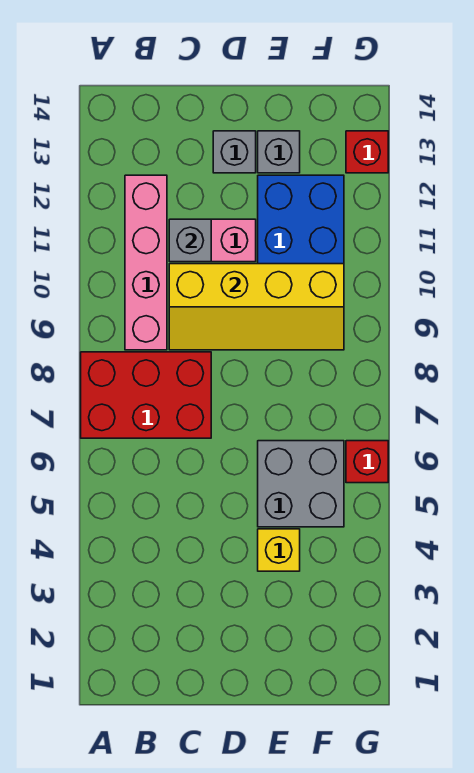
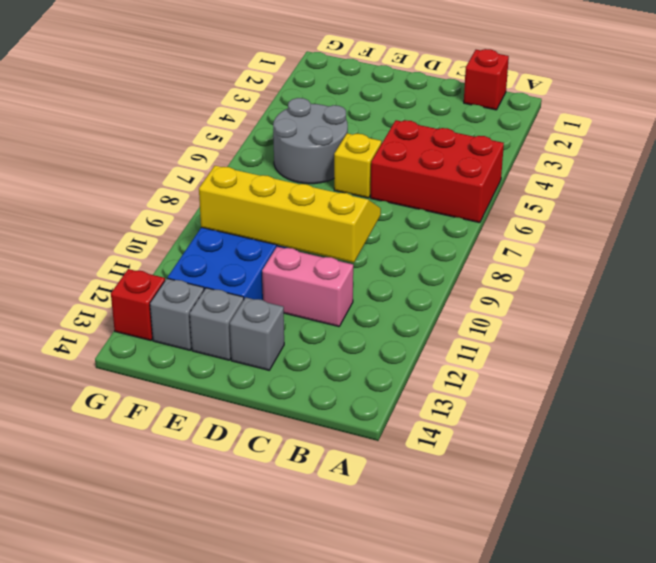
red 2x3 brick [81,352,211,438] -> red 2x3 brick moved to [371,120,504,223]
pink 1x4 brick [125,175,167,350] -> none
grey 1x1 brick [169,219,211,262] -> grey 1x1 brick moved to [150,278,204,350]
yellow 1x1 brick [258,529,300,571] -> yellow 1x1 brick moved to [334,133,382,198]
grey 2x2 brick [258,441,344,527] -> grey 2x2 round brick [273,98,348,184]
red 1x1 brick [346,441,388,483] -> red 1x1 brick moved to [464,49,509,110]

